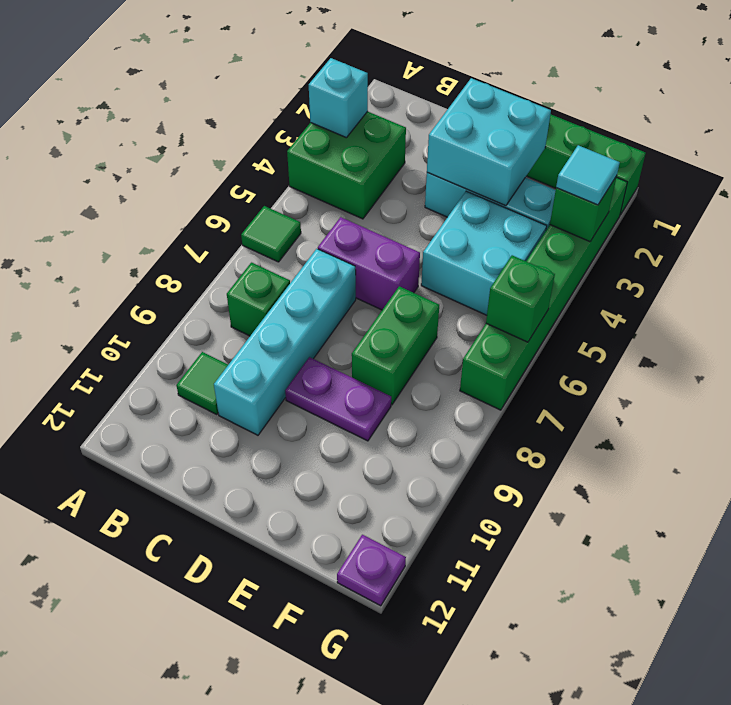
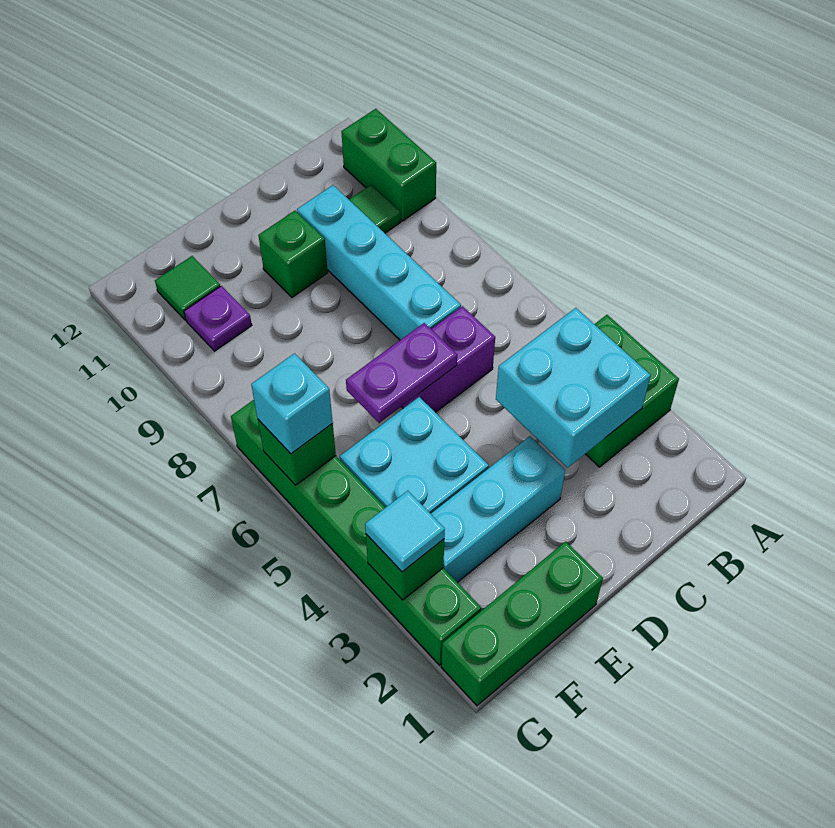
cyan 1x1 brick [309,58,368,138] -> cyan 1x1 brick moved to [251,354,333,454]
green 1x1 tile [241,206,301,262] -> green 1x1 tile moved to [155,256,220,320]
green 1x1 brick [227,263,290,336] -> green 1x1 brick moved to [258,211,328,297]
cyan 2x2 brick [427,78,551,206] -> cyan 2x2 brick moved to [496,308,651,468]
purple 1x2 plate [285,357,391,441] -> purple 1x2 plate moved to [346,323,457,423]
green 1x2 brick [352,286,439,405] -> green 1x2 brick moved to [341,109,436,221]
purple 1x1 plate [337,535,406,606] -> purple 1x1 plate moved to [184,286,252,351]

